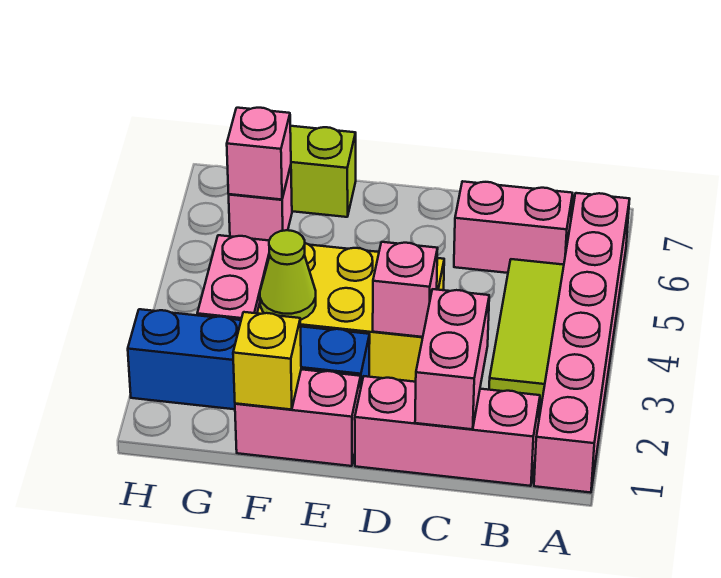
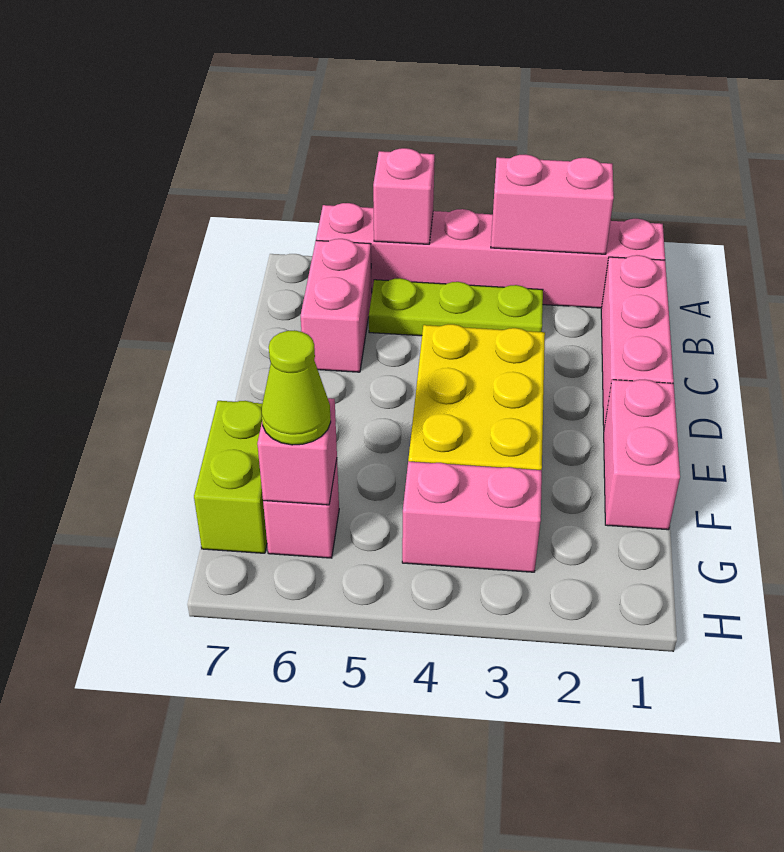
lime 1x3 tile [489,259,564,400] -> lime 1x3 plate [369,278,543,336]
pink 1x2 brick [415,289,489,429] -> pink 1x2 brick moved to [491,155,614,254]
pink 1x1 brick [373,242,438,337] -> pink 1x1 brick moved to [373,148,435,244]
blue 1x4 brick [128,309,370,409] -> none
yellow 1x1 brick [233,312,301,410] -> none
lime 1x1 cone [260,230,316,320] -> lime 1x1 cone moved to [262,330,331,445]

